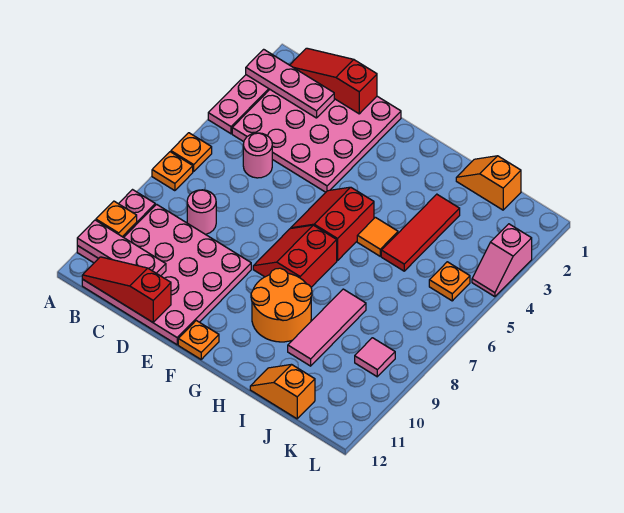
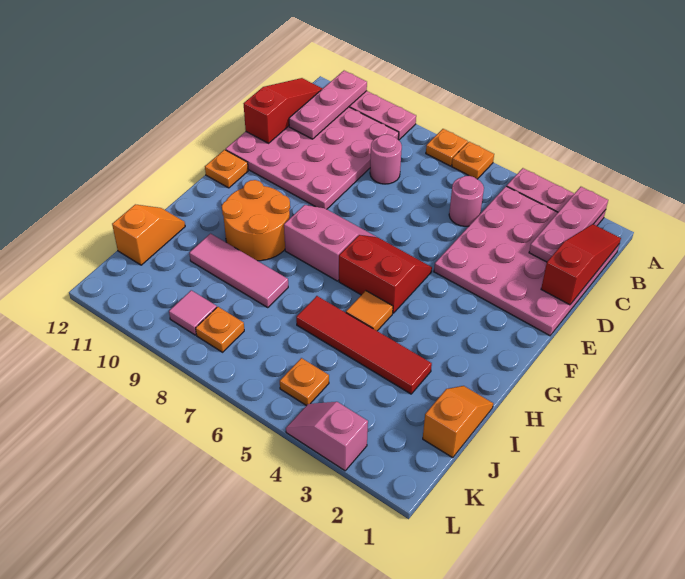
orange 1x1 plate [96,201,137,237] -> orange 1x1 plate moved to [196,307,244,352]
red 2x2 slope [253,225,337,287] -> pink 2x2 slope [284,205,376,281]
red 1x3 tile [381,194,460,271] -> red 1x4 tile [296,296,432,394]

